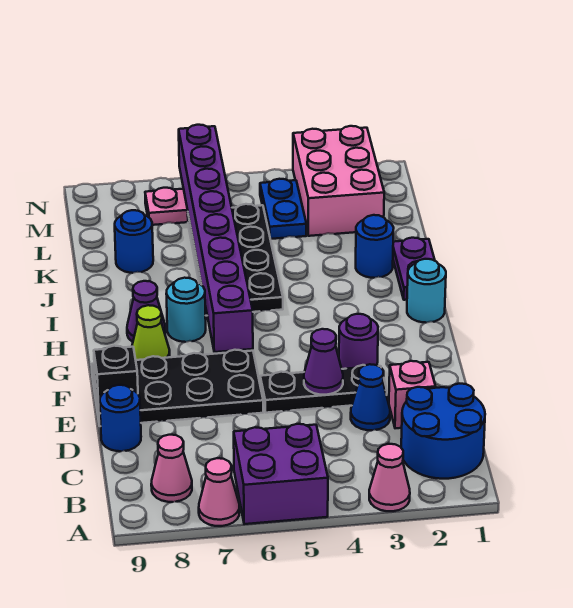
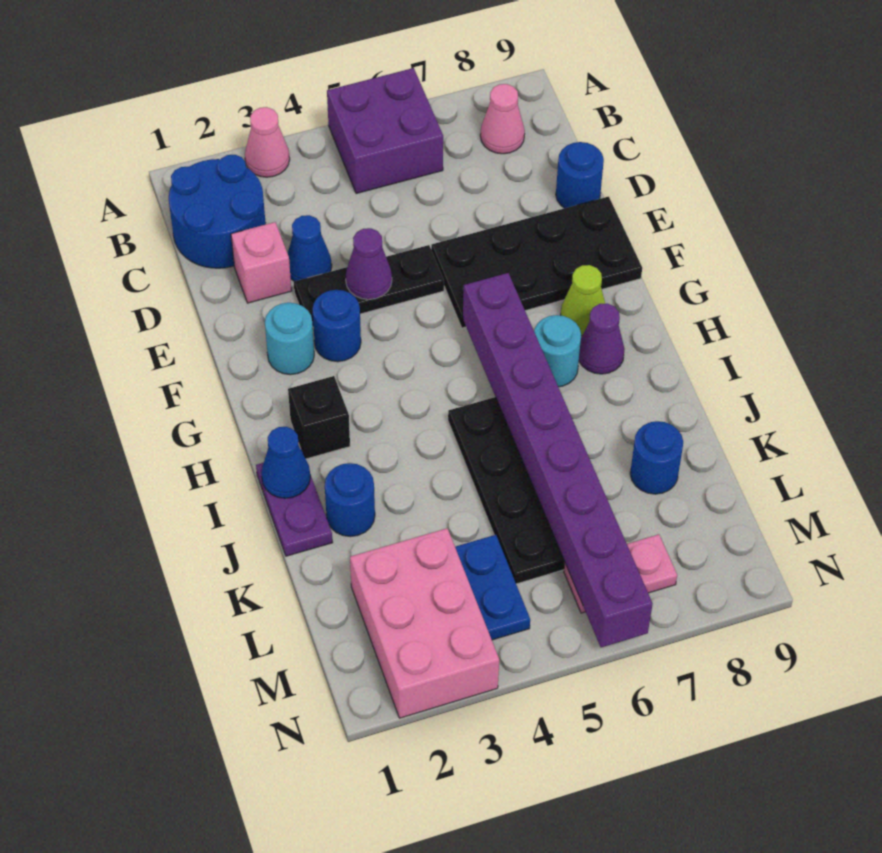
pink 1x1 cone [199,458,240,526] -> none
black 1x1 brick [94,346,138,413] -> black 1x1 brick moved to [288,376,350,459]
purple 1x1 round brick [339,314,378,369] -> blue 1x1 round brick [312,290,361,362]
cyan 1x1 round brick [407,259,446,323] -> cyan 1x1 round brick moved to [265,303,314,375]
none -> blue 1x1 cone [261,427,310,498]

